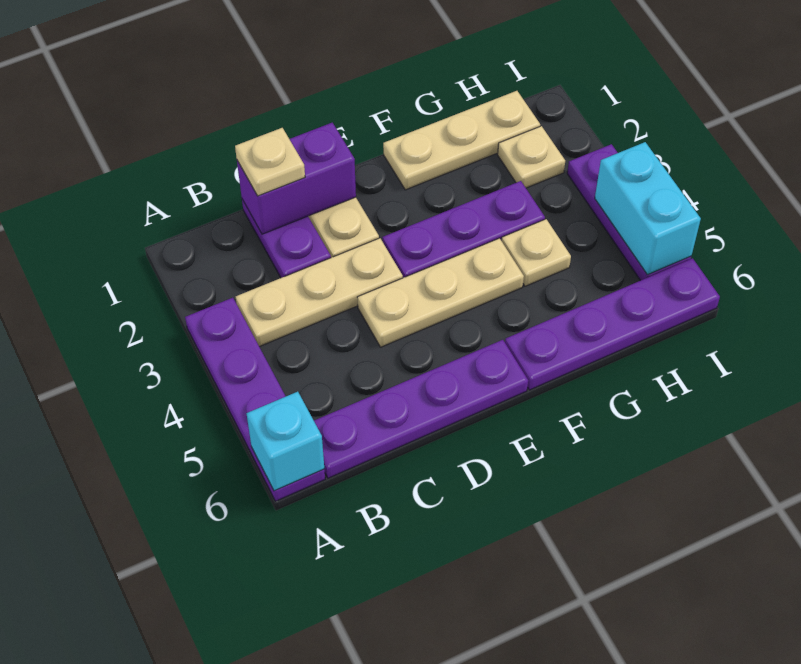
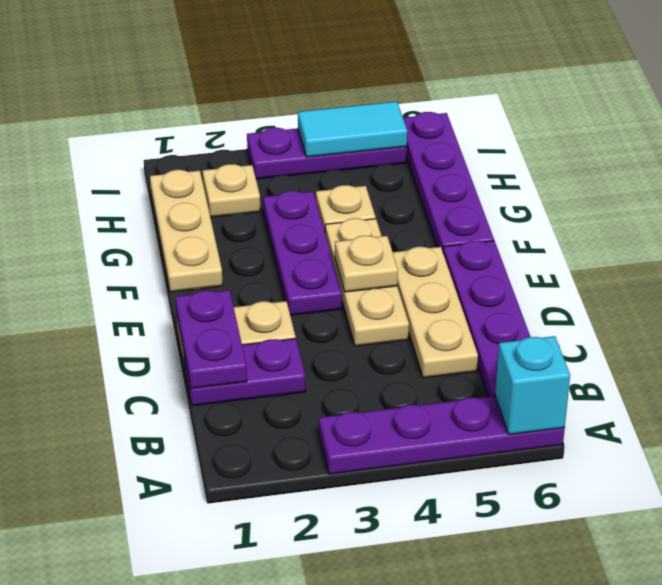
tan 1x3 plate [236,238,403,347] -> tan 1x3 plate moved to [393,247,478,378]
purple 1x2 brick [237,123,356,234] -> purple 1x2 plate [176,290,247,389]
tan 1x1 plate [235,128,305,196] -> tan 1x1 plate moved to [335,236,398,292]
cyan 1x2 brick [595,142,701,275] -> cyan 1x2 tile [298,102,407,157]

